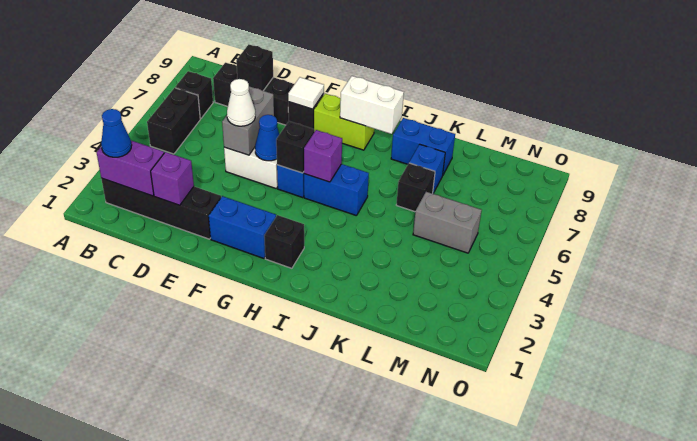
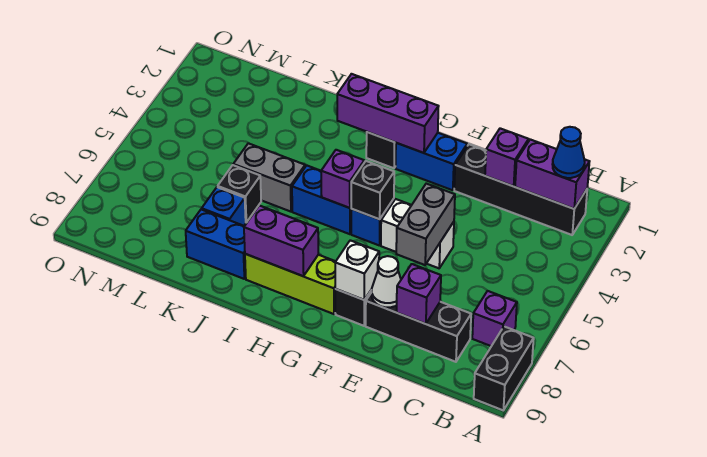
black 1x2 brick [147,88,200,154] -> black 1x2 brick moved to [474,327,534,410]
black 1x1 brick [175,71,213,119] -> purple 1x1 brick [472,291,517,346]
black 1x1 brick [236,44,273,91] -> purple 1x1 brick [397,264,441,324]
white 1x1 cone [227,79,255,126] -> white 1x1 cone moved to [371,256,401,307]
blue 1x1 cone [255,115,279,161] -> none
white 1x1 tile [288,77,324,109] -> white 1x1 brick [335,240,379,300]
none -> purple 1x3 brick [337,74,439,153]
lime 1x2 brick [314,94,374,150] -> lime 1x3 brick [245,254,336,314]
white 1x2 brick [340,76,404,134] -> purple 1x2 brick [244,205,318,276]
grey 1x2 brick [413,192,482,253] -> grey 1x2 brick moved to [233,143,305,212]

